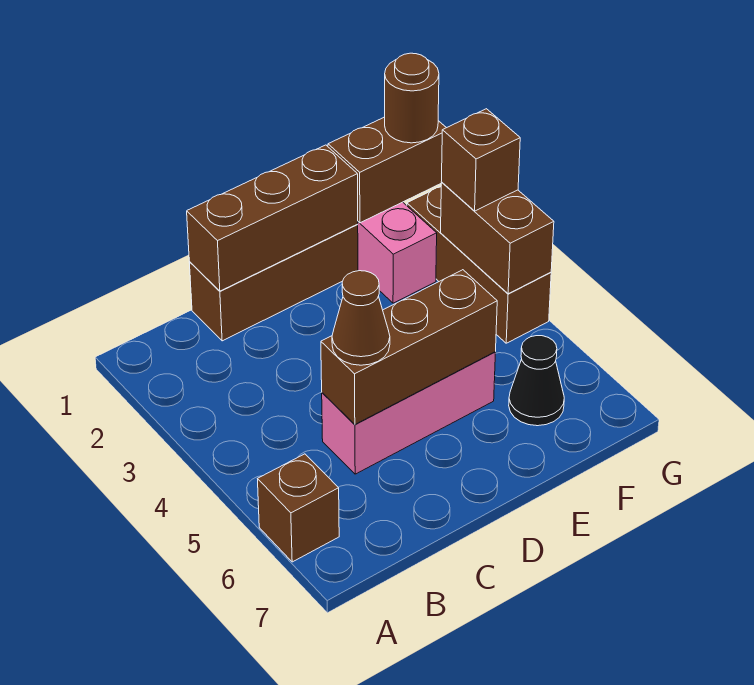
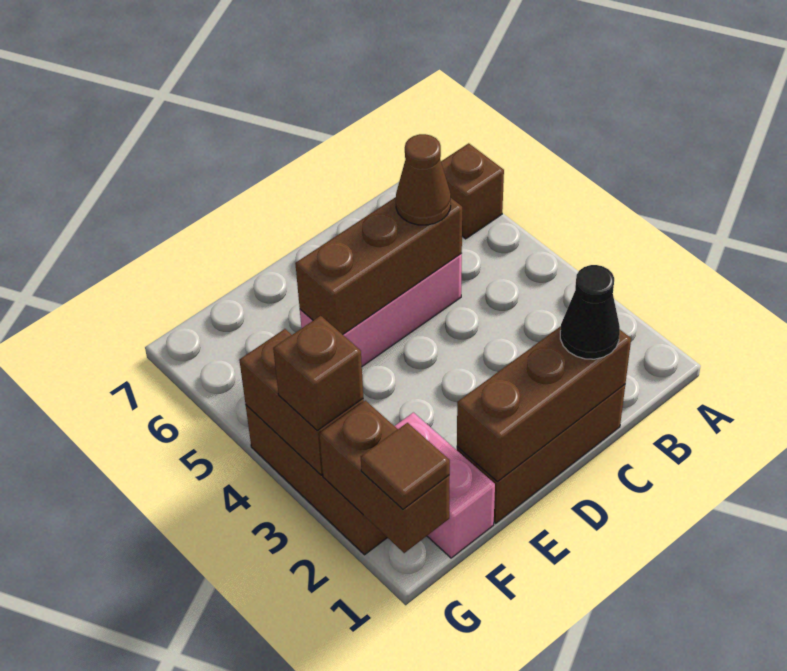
brown 1x2 brick [328,117,446,223] -> brown 1x2 brick turned to [319,401,449,553]
black 1x1 cone [509,336,564,426] -> black 1x1 cone moved to [560,265,620,359]
brown 1x1 round brick [385,53,439,143] -> brown 1x1 tile [361,423,450,509]

